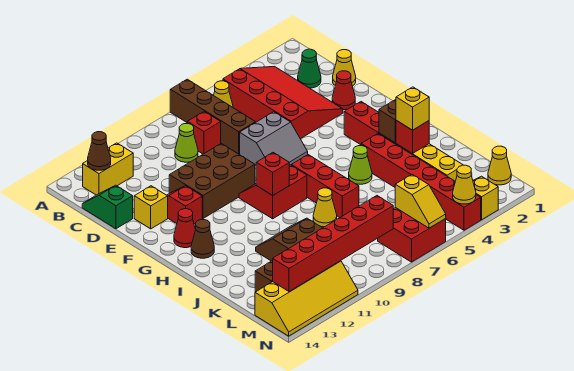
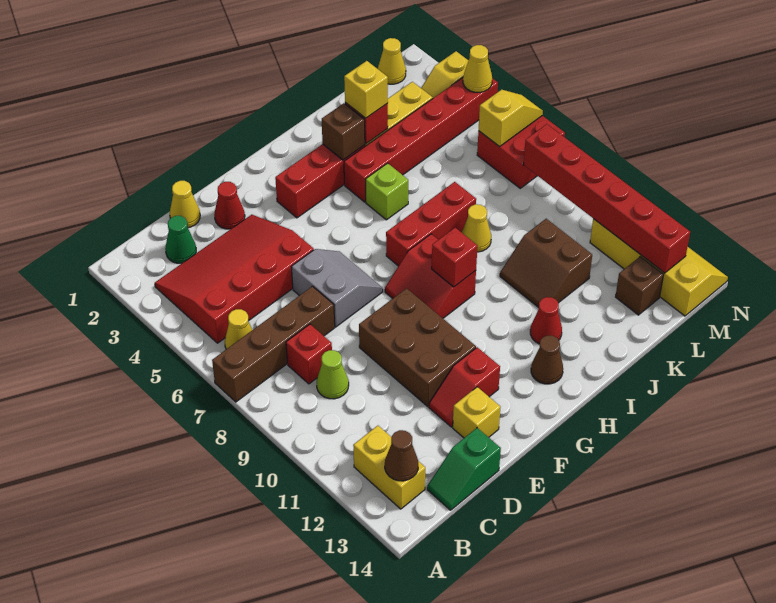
red 1x1 cone [174,209,196,248] -> red 1x1 cone moved to [530,297,562,344]
lime 1x1 cone [349,146,372,184] -> lime 1x1 brick [366,163,408,220]

